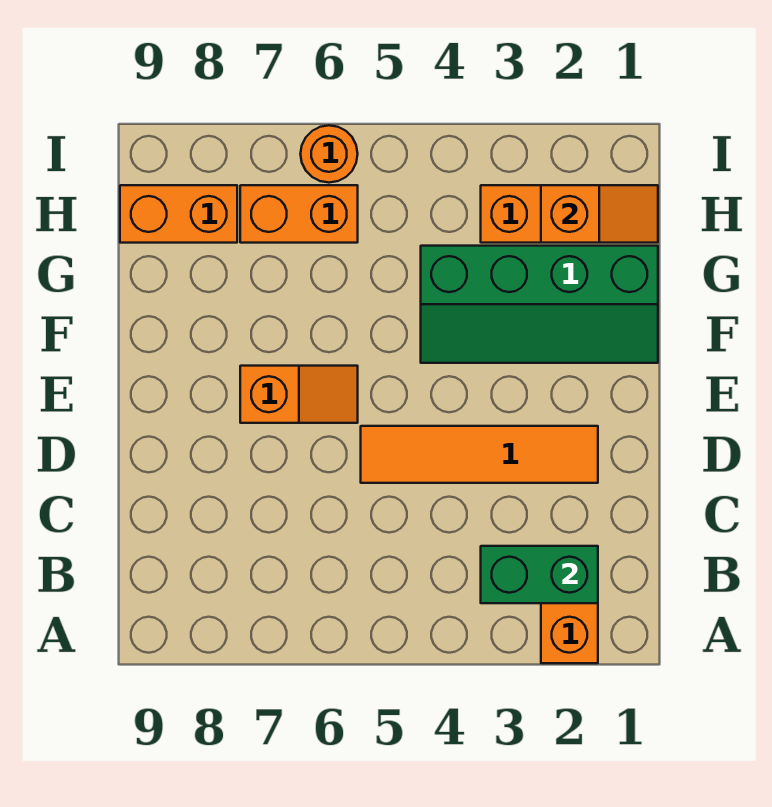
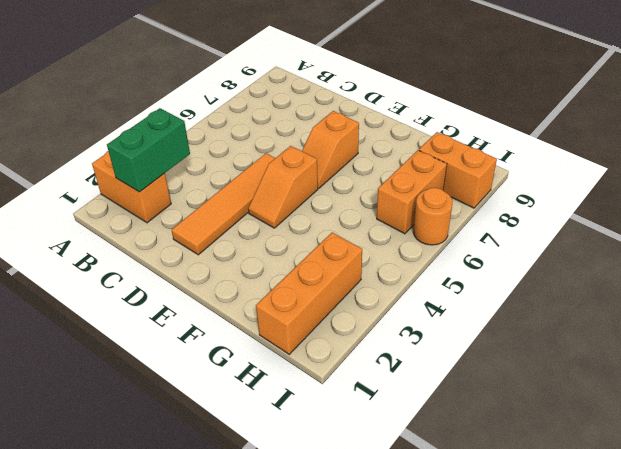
green 2x4 slope [421,246,658,363] -> none
orange 1x2 slope [541,185,658,243] -> orange 1x2 slope moved to [248,146,318,228]
orange 1x2 brick [120,185,237,243] -> orange 1x2 brick turned to [419,132,497,208]

